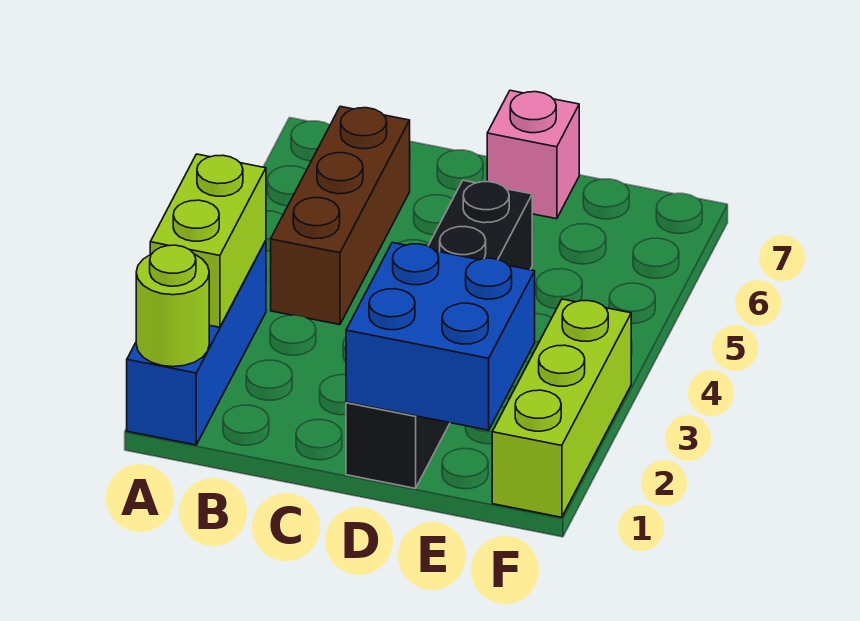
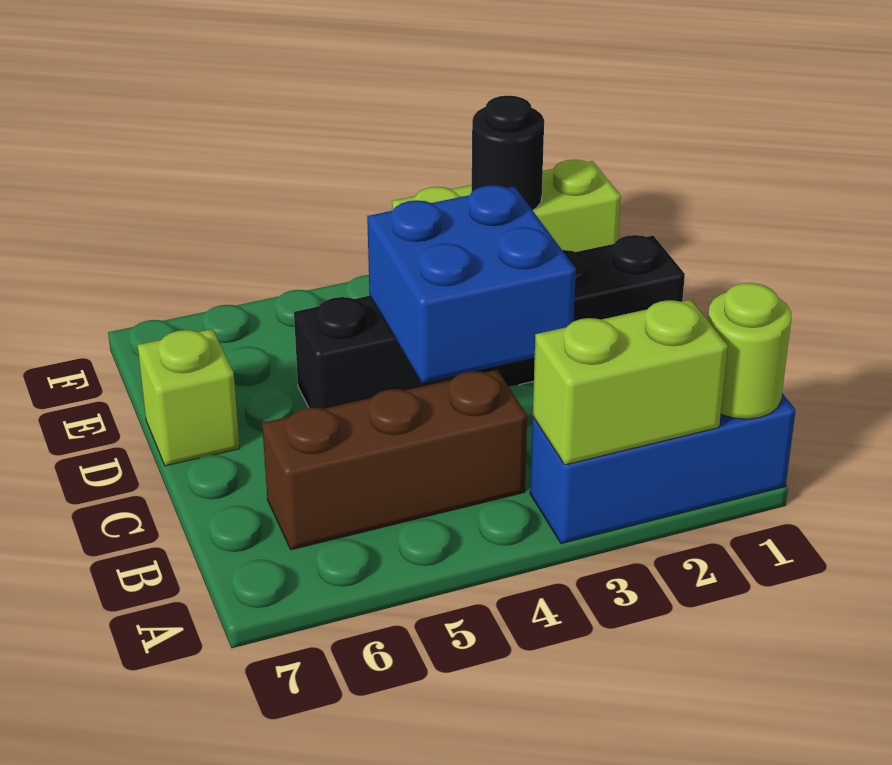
blue 2x2 brick [346,243,535,430] -> blue 2x2 brick moved to [367,185,576,383]
pink 1x1 brick [487,90,579,219] -> lime 1x1 brick [138,329,240,466]
none -> black 1x1 round brick [472,96,544,210]

